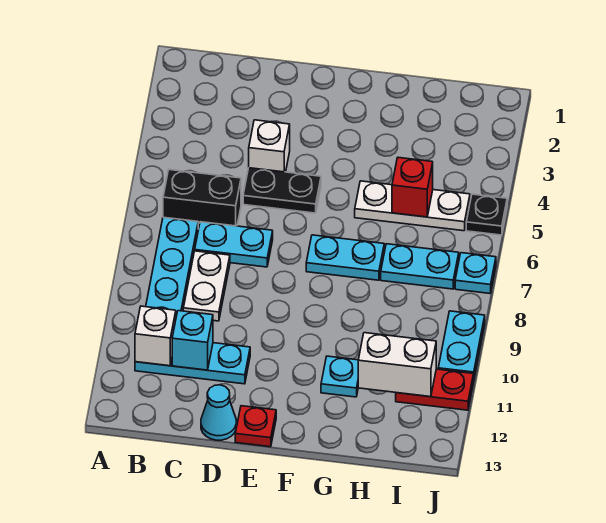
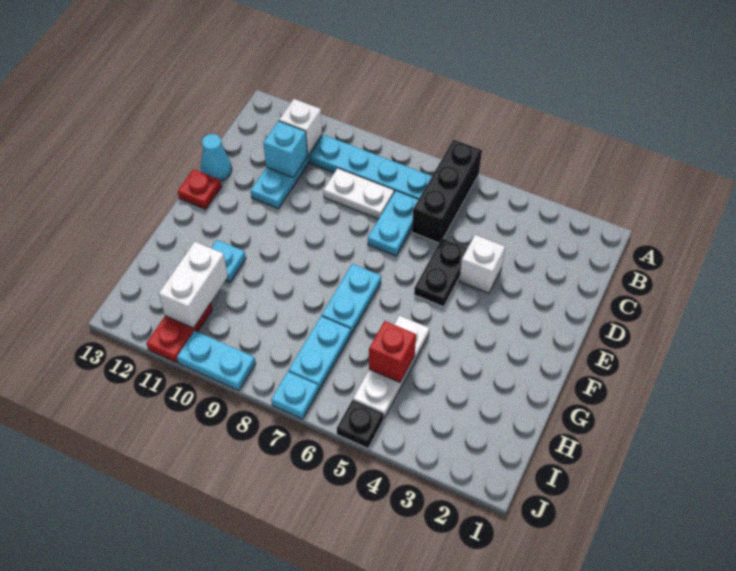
black 1x2 brick [163,170,241,229] -> black 1x3 brick [412,140,482,243]

